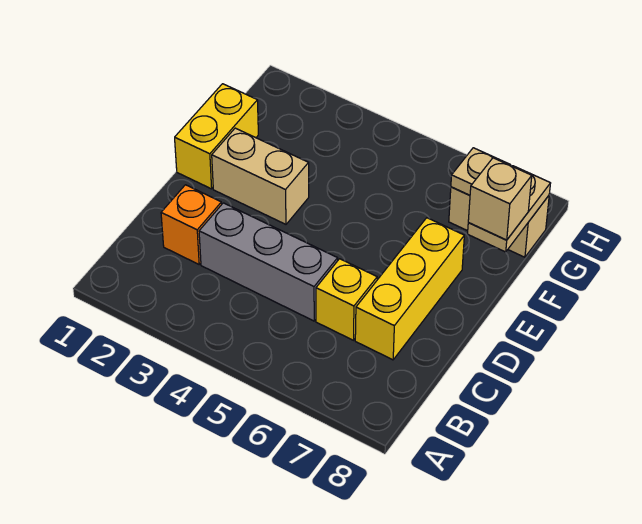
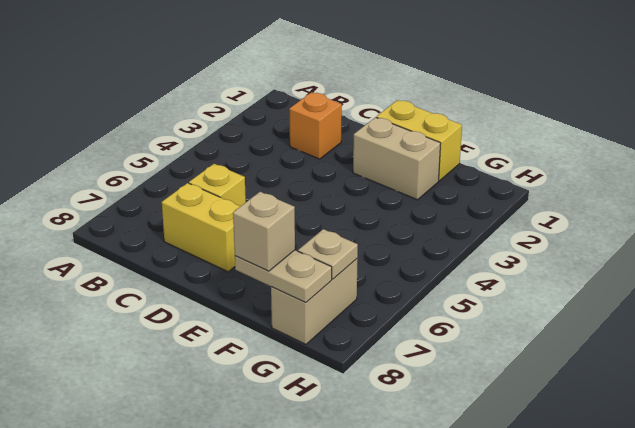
grey 1x3 brick [199,203,338,321] -> none
yellow 1x3 brick [355,218,464,360] -> yellow 1x2 brick [162,183,240,272]
tan 1x2 brick [212,128,309,224] -> tan 1x2 brick turned to [353,117,441,200]

